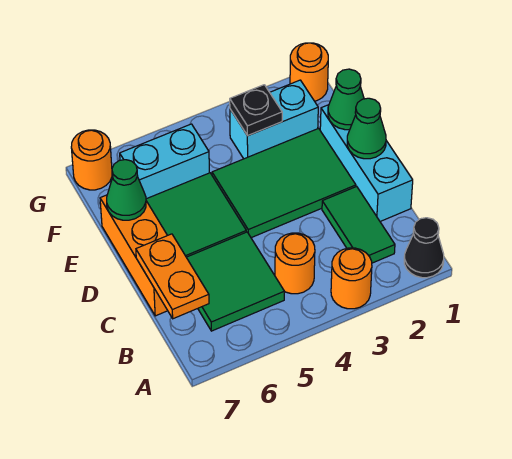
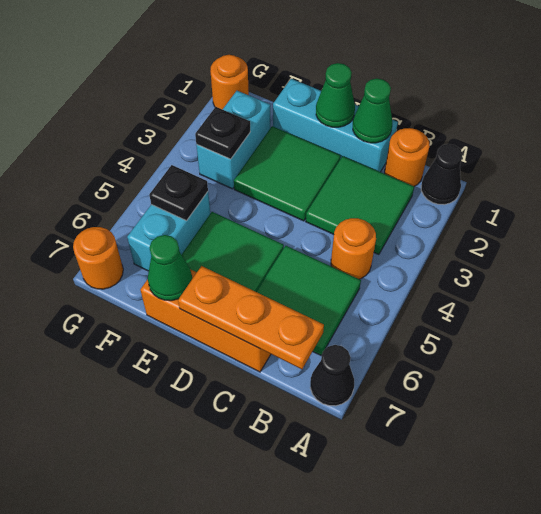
orange 1x1 round brick [331,248,372,309] -> orange 1x1 round brick moved to [385,128,430,186]
none -> black 1x1 cone [310,345,354,406]
green 1x2 tile [322,187,395,263] -> green 2x2 tile [306,156,414,255]
orange 1x2 plate [136,234,209,319] -> orange 1x3 plate [178,266,324,369]
green 2x3 tile [212,128,356,238] -> green 2x2 tile [234,126,341,221]
green 1x1 cone [328,69,364,130] -> green 1x1 cone moved to [353,78,392,143]
none -> black 1x1 plate [149,165,208,221]

